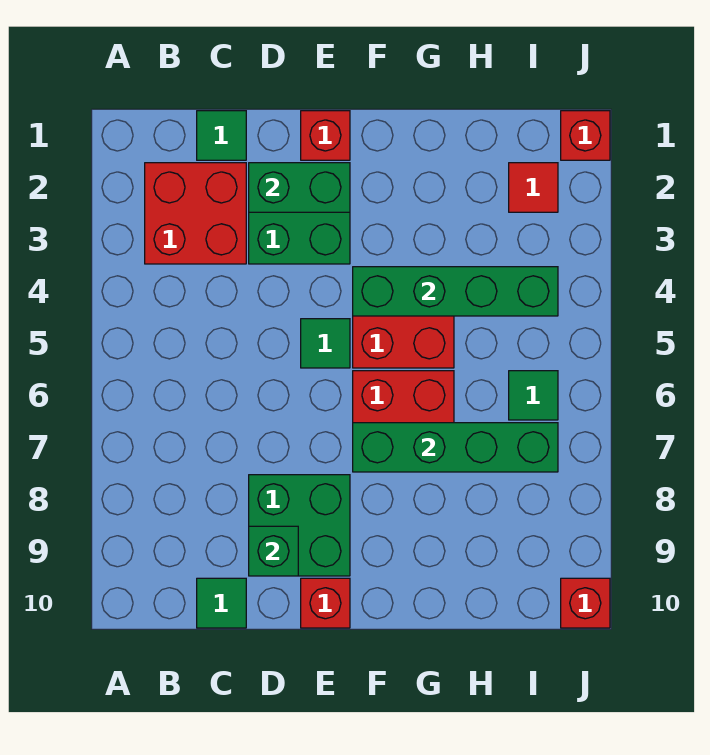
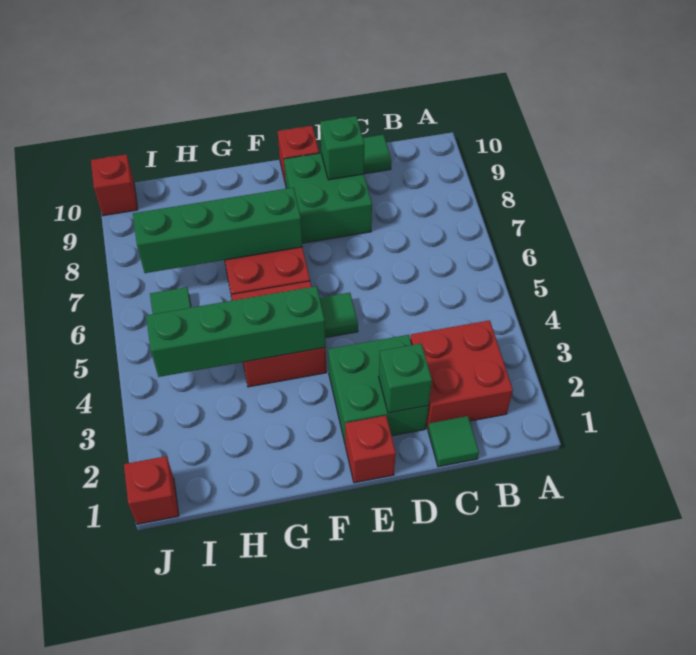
green 1x2 brick [249,163,350,212] -> green 1x1 brick [379,344,432,413]
red 1x1 tile [509,163,558,212] -> none

